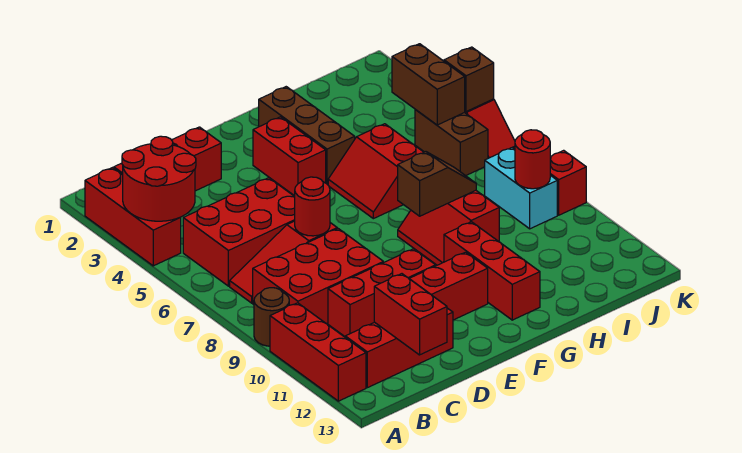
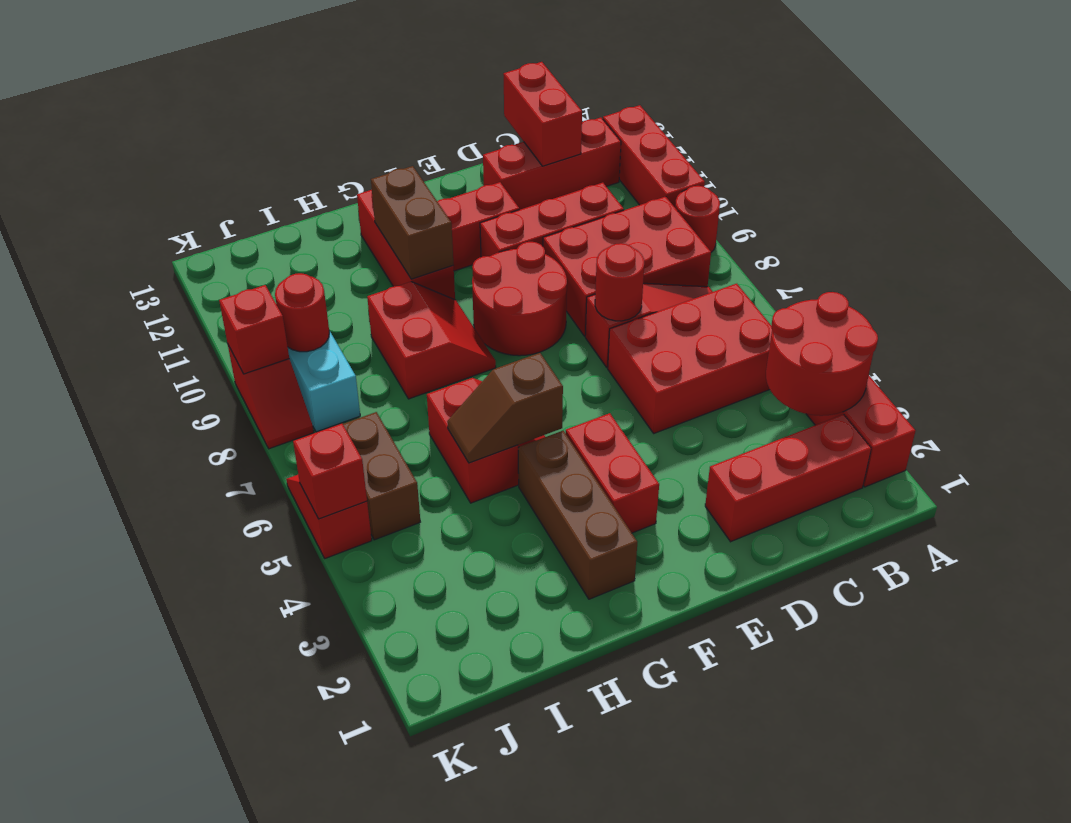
brown 1x1 round brick [254,288,289,346] -> red 1x1 round brick [675,186,720,252]
none -> red 2x2 round brick [472,242,567,356]
brown 1x2 slope [398,152,476,216] -> brown 1x2 slope moved to [447,353,563,463]
brown 1x2 brick [392,44,465,125] -> brown 1x2 brick moved to [371,166,453,279]
brown 1x1 brick [444,47,494,112] -> red 1x1 brick [293,423,367,519]
none -> red 1x1 brick [219,285,289,374]

